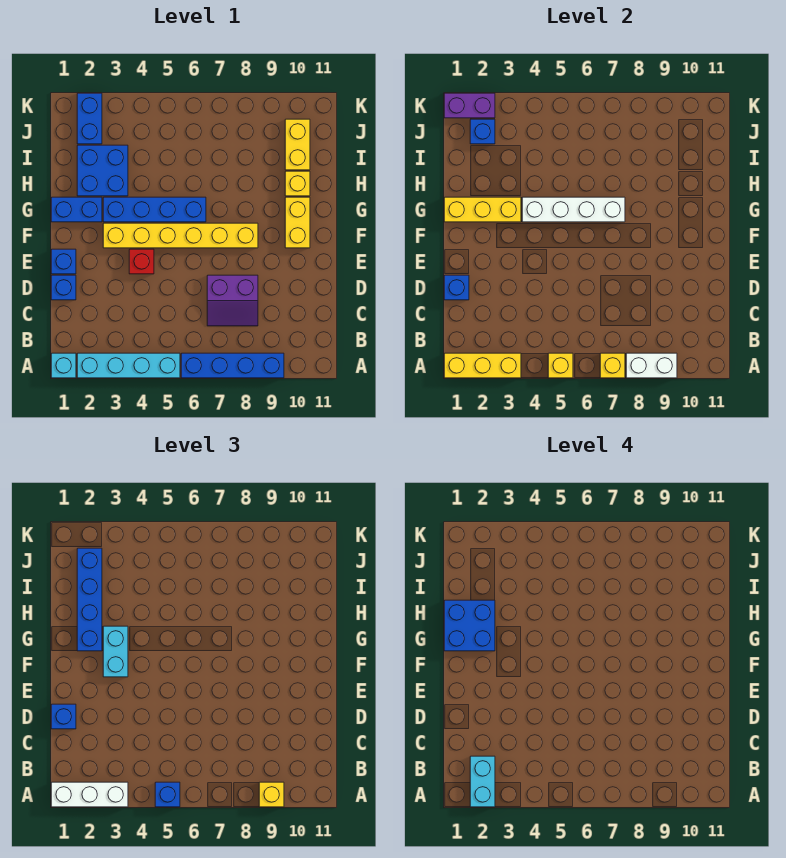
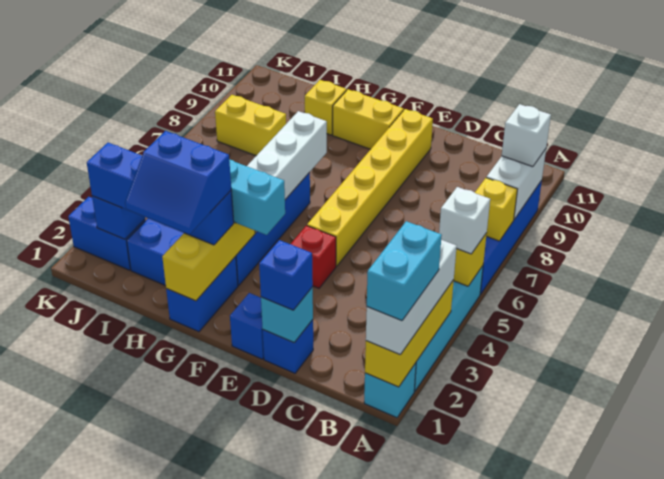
cyan 1x2 brick [470,756,495,807] -> cyan 1x2 brick turned to [367,221,442,321]
blue 1x1 brick [155,782,180,807] -> white 1x1 brick [439,187,490,254]
yellow 1x1 brick [259,782,284,807] -> white 1x1 brick [502,104,551,167]
purple 2x2 slope [207,275,258,326] -> none
blue 1x1 brick [444,275,469,300] -> cyan 1x1 brick [261,287,313,343]
yellow 1x6 brick [103,223,258,248] -> yellow 1x6 brick moved to [307,109,433,266]
blue 2x2 brick [444,600,495,651] -> blue 2x2 slope [125,131,231,235]
yellow 1x2 brick [285,119,310,170] -> yellow 1x2 brick moved to [215,95,286,156]
purple 1x2 brick [444,93,495,118] -> none

